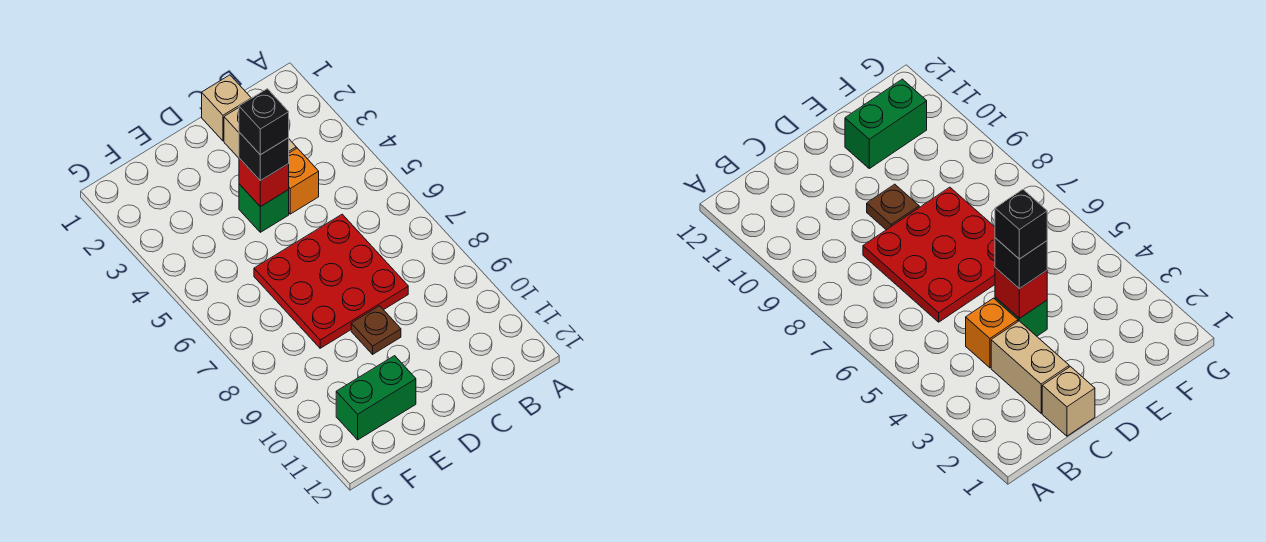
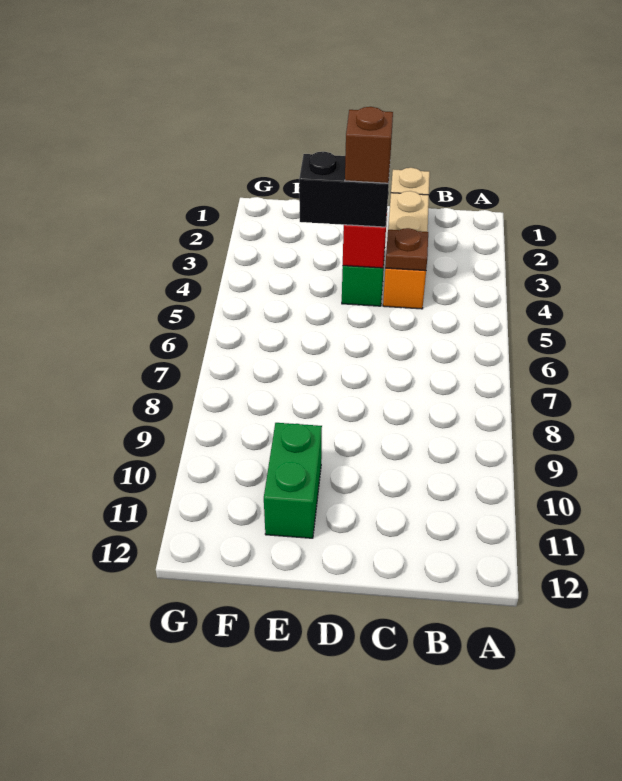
red 3x3 plate [254,214,408,348] -> none
black 1x1 brick [239,132,289,181] -> black 1x2 brick [299,152,390,227]
black 1x1 brick [239,89,289,155] -> brown 1x1 brick [345,107,393,183]
brown 1x1 plate [351,306,401,354] -> brown 1x1 plate moved to [385,228,428,271]
green 1x2 brick [336,356,416,440] -> green 1x2 brick turned to [264,423,322,538]

